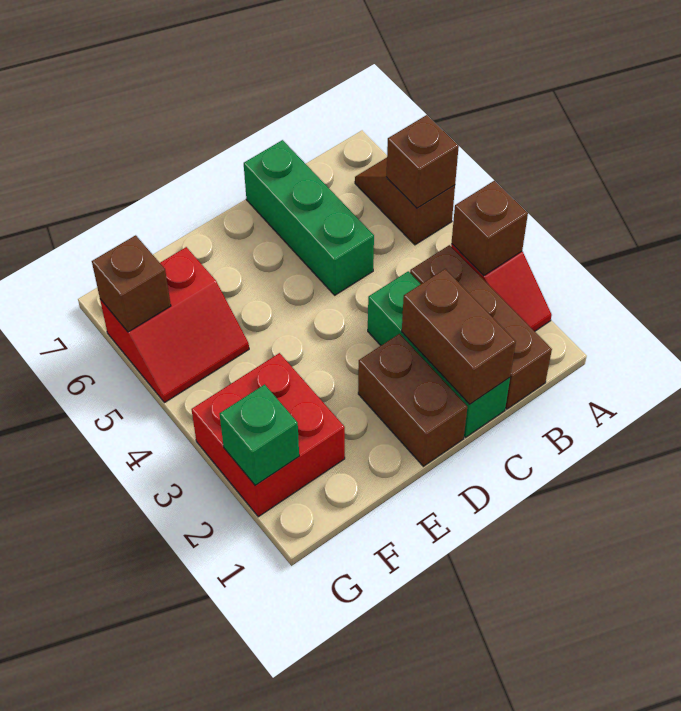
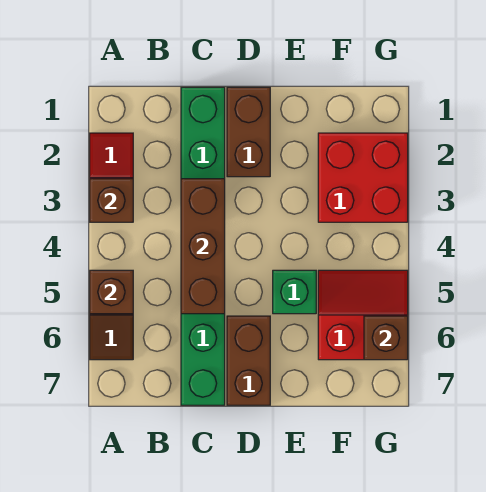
brown 1x3 brick [410,245,552,409] -> brown 1x3 brick moved to [181,179,225,314]
brown 1x2 brick [402,269,516,404] -> brown 1x2 brick moved to [227,316,270,405]
green 1x1 brick [219,384,299,485] -> green 1x1 brick moved to [273,270,316,314]

